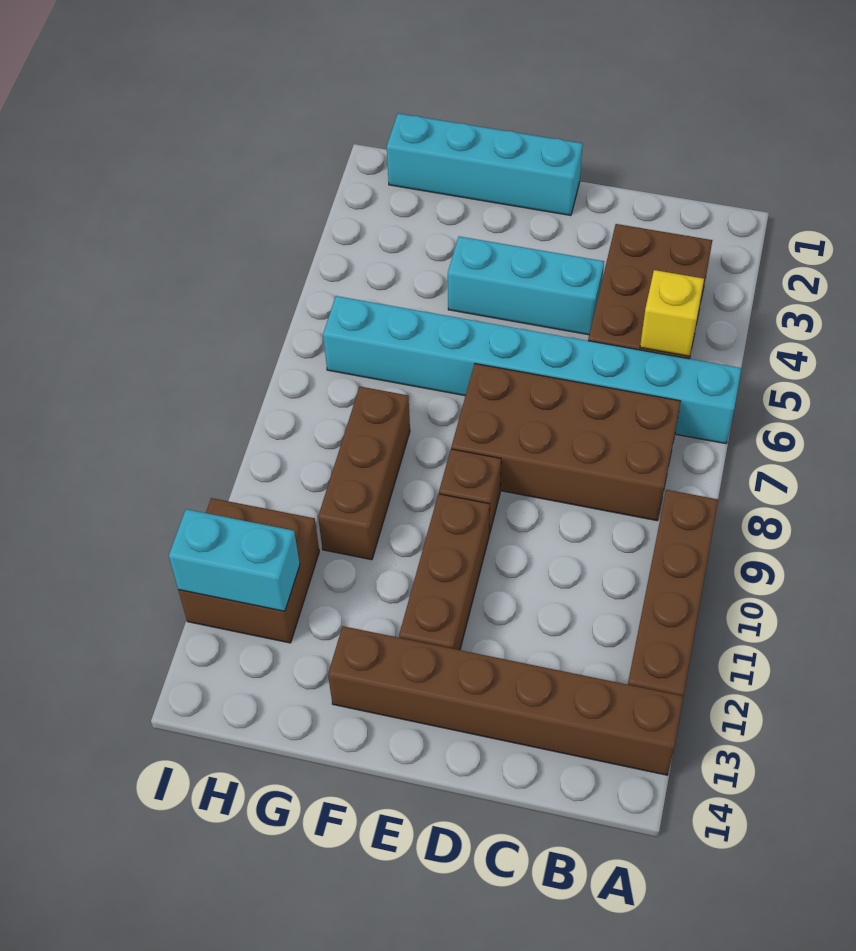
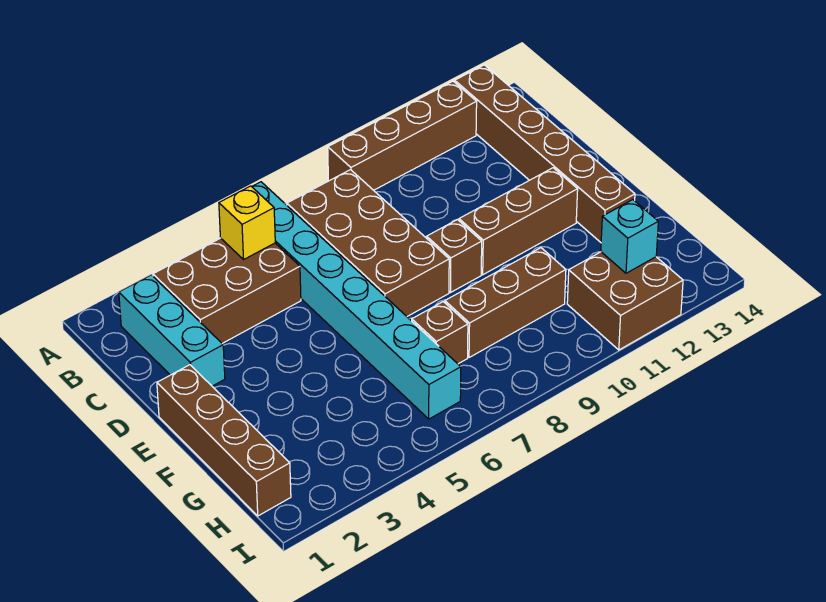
cyan 1x3 brick [448,236,604,335] -> cyan 1x3 brick moved to [119,275,225,386]
cyan 1x4 brick [387,113,583,216] -> brown 1x4 brick [157,365,291,516]
none -> brown 1x1 brick [412,302,468,364]
cyan 1x2 brick [169,509,300,611] -> cyan 1x1 brick [601,200,658,273]

